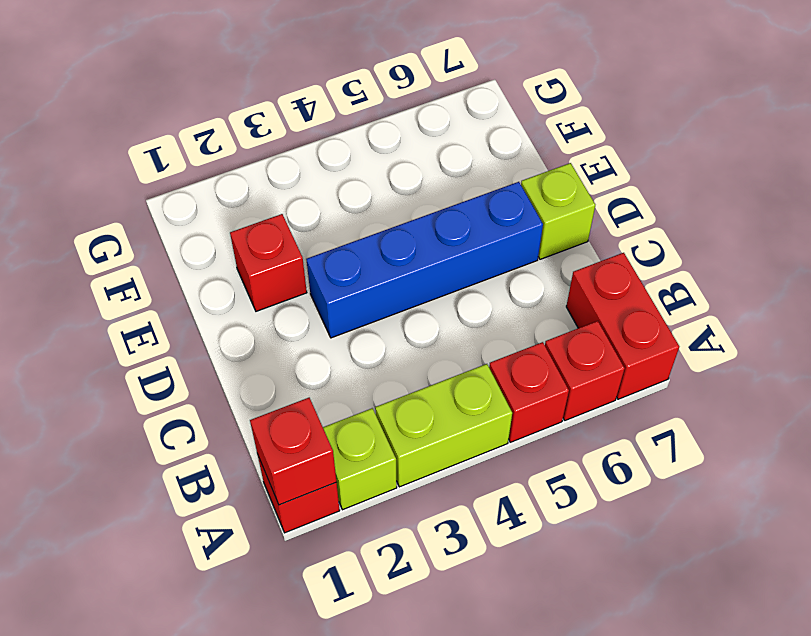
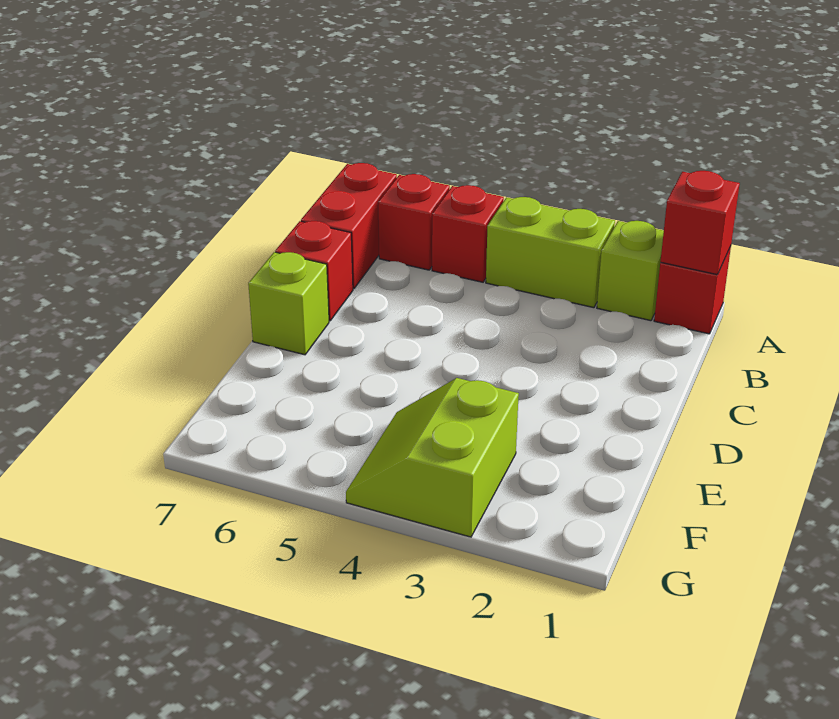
blue 1x4 brick [306,182,543,338] -> none
red 1x1 brick [230,214,307,311] -> red 1x1 brick moved to [275,221,353,321]
none -> lime 2x2 slope [346,378,519,537]

